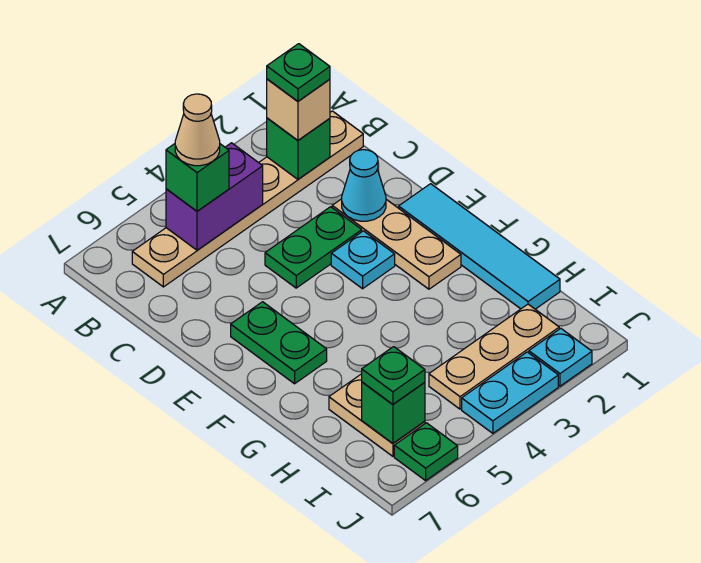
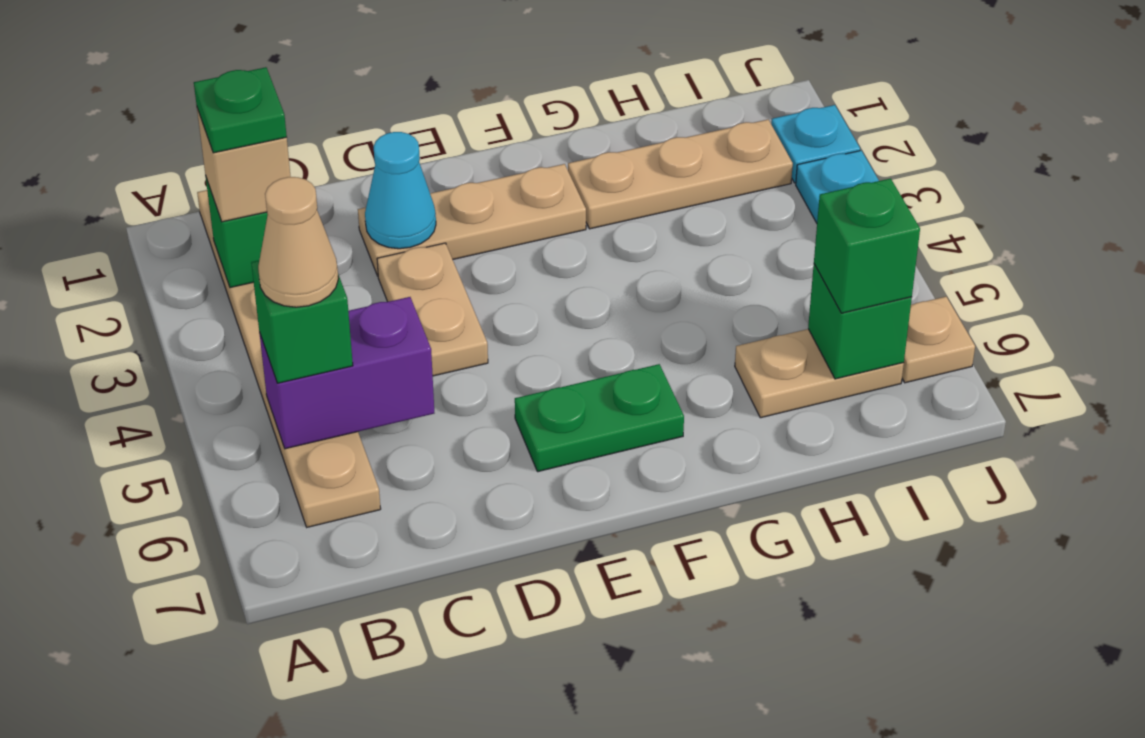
purple 1x2 brick [166,143,263,250] -> purple 1x2 brick turned to [259,297,434,449]
green 1x2 plate [265,207,362,288] -> tan 1x2 plate [377,243,488,376]
cyan 1x4 tile [399,184,560,309] -> none
cyan 1x1 plate [331,231,395,289] -> none
tan 1x3 plate [429,304,559,409] -> tan 1x3 plate turned to [568,120,793,229]
green 1x1 plate [362,347,425,404] -> green 1x1 brick [814,179,920,313]
green 1x1 plate [394,423,458,481] -> tan 1x1 plate [902,297,975,383]

